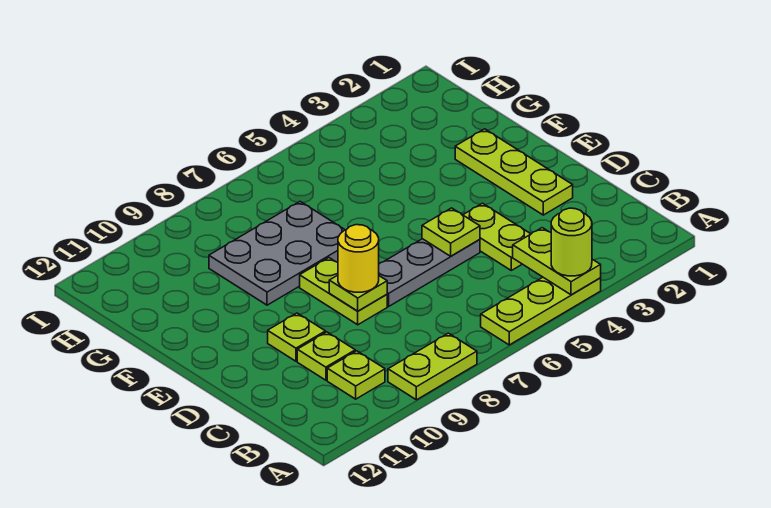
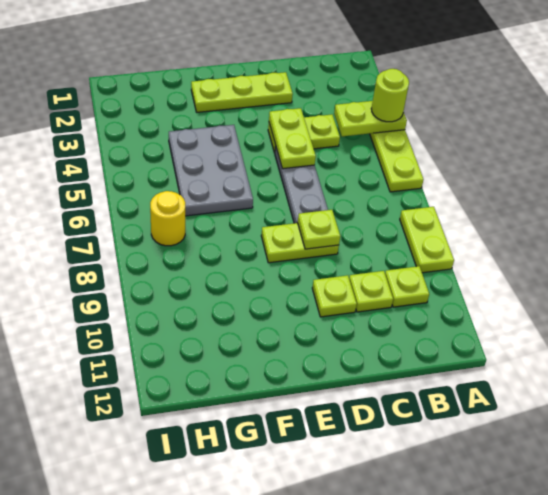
lime 1x1 plate [422,208,480,256] -> lime 1x2 plate [269,108,316,169]
yellow 1x1 round brick [338,225,379,292] -> yellow 1x1 round brick moved to [150,191,185,246]
grey 2x3 plate [209,202,345,305] -> grey 2x3 plate moved to [169,125,253,216]

